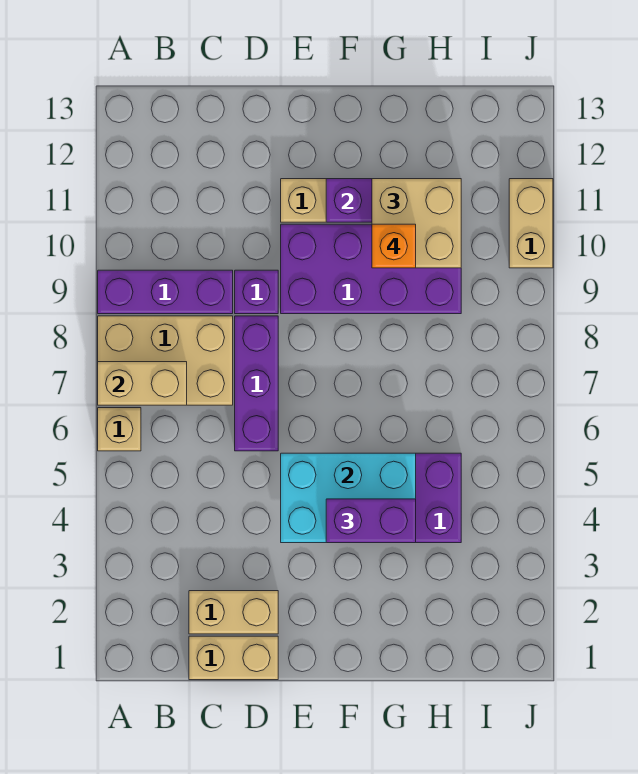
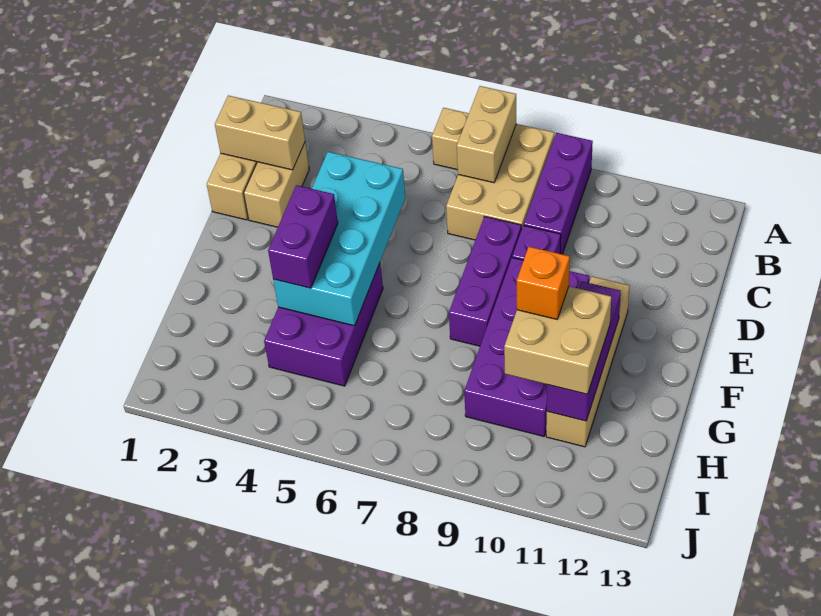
purple 1x3 brick [235,316,278,451] -> purple 1x3 brick turned to [449,216,521,346]
cyan 2x3 brick [281,453,416,543] -> cyan 2x4 brick [273,152,405,326]
tan 1x2 brick [509,179,553,268] -> tan 1x2 brick moved to [215,95,305,170]

